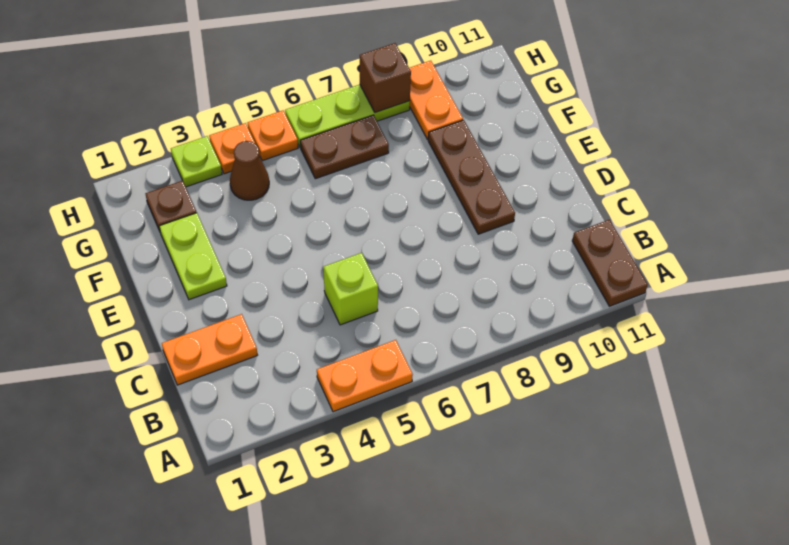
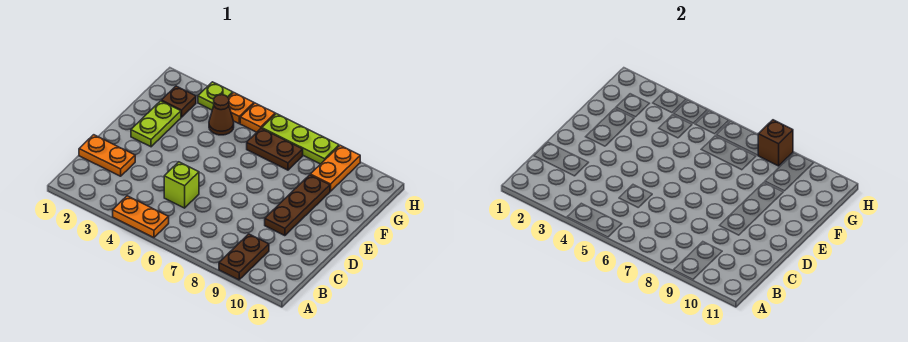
brown 1x2 plate [572,220,647,306] -> brown 1x2 plate moved to [219,234,269,280]

